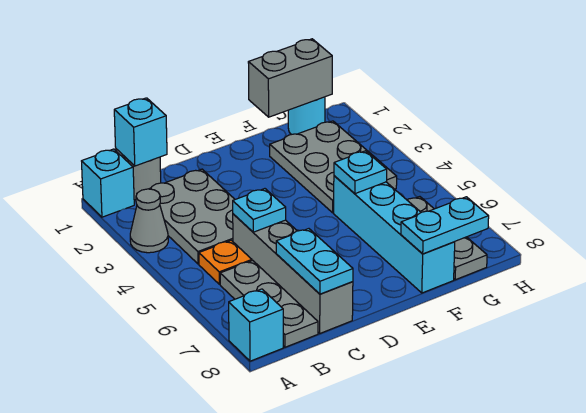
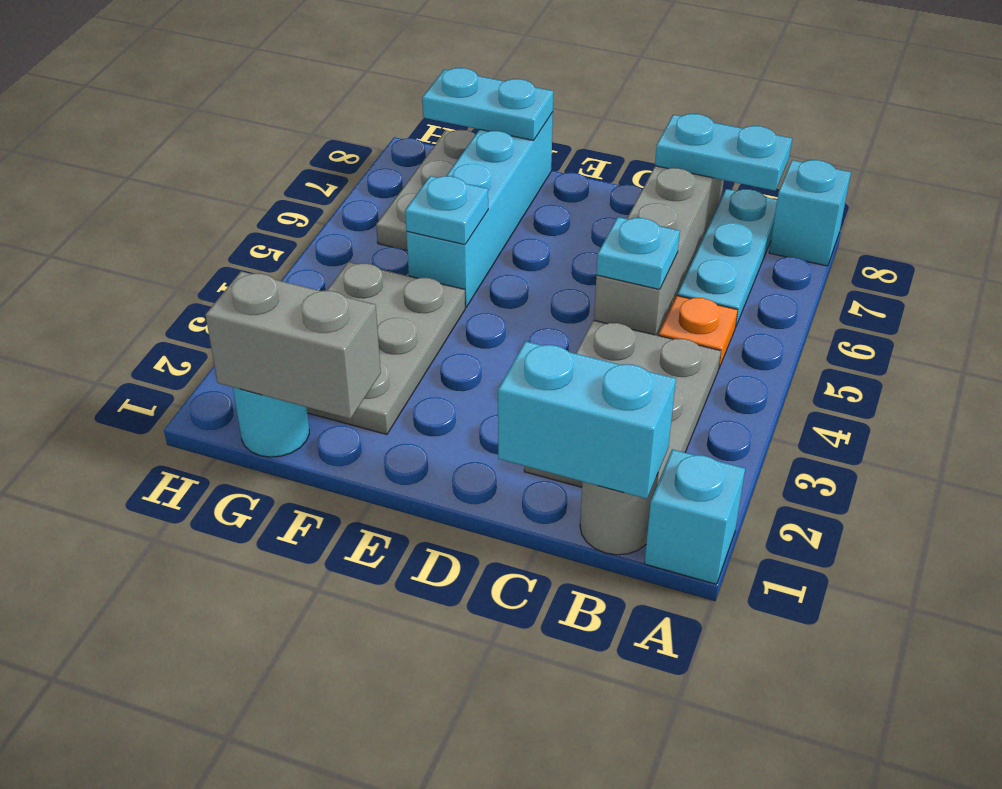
grey 1x1 cone [130,189,168,253] -> none
cyan 1x1 brick [114,98,167,166] -> cyan 1x2 brick [498,341,676,499]
grey 1x3 plate [220,261,318,347] -> cyan 1x3 plate [677,189,777,327]
cyan 1x2 plate [276,229,353,294] -> cyan 1x2 plate turned to [655,114,792,191]

